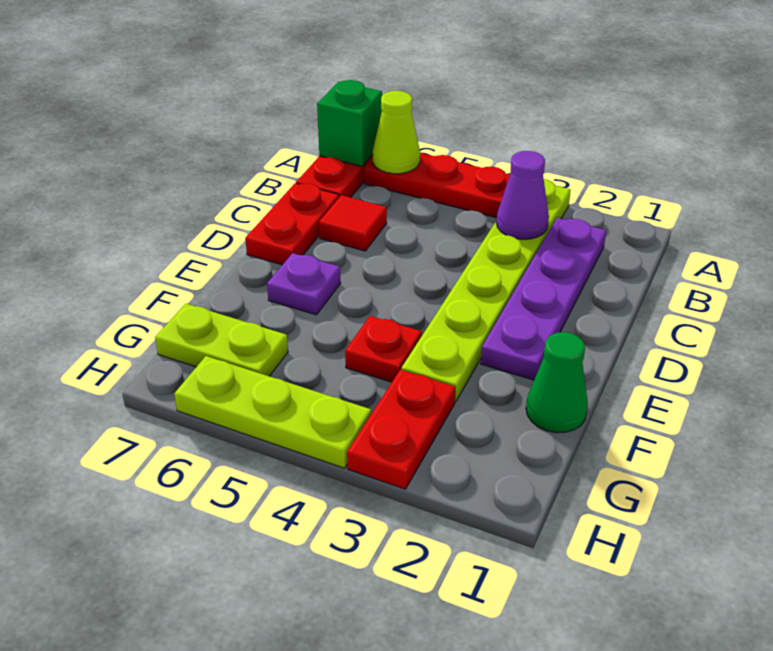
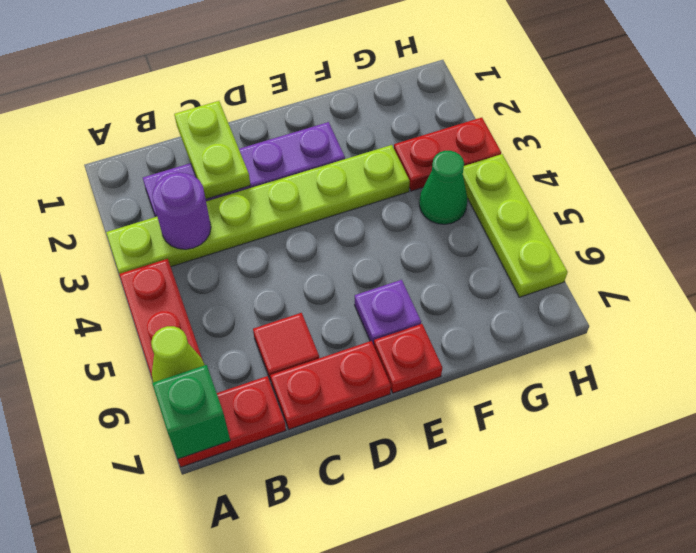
purple 1x1 cone [496,151,549,239] -> purple 1x1 round brick [152,173,211,249]
green 1x1 cone [526,332,588,433] -> green 1x1 cone moved to [419,151,468,224]
red 1x1 plate [345,316,422,382] -> red 1x1 plate moved to [374,324,442,393]
lime 1x2 plate [155,304,288,376] -> lime 1x2 plate moved to [174,101,250,199]

